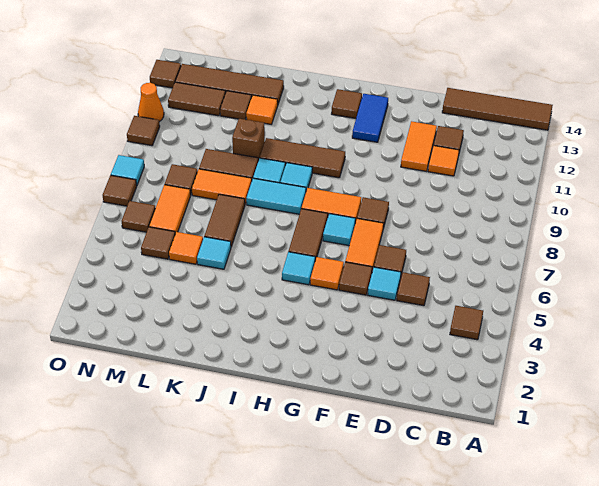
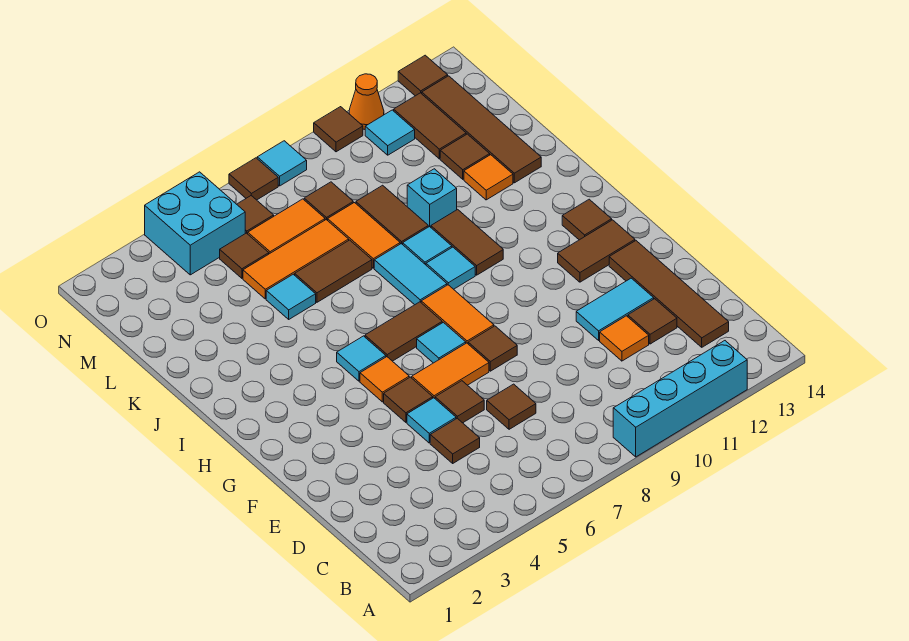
none -> cyan 1x4 brick [613,341,747,457]
brown 1x4 tile [442,88,553,130] -> brown 1x4 tile moved to [609,241,729,347]
brown 1x1 tile [450,306,483,340] -> brown 1x1 tile moved to [487,384,536,429]
orange 1x2 tile [401,121,437,171] -> cyan 1x2 tile [576,278,654,340]
blue 1x2 tile [352,94,388,142] -> brown 1x2 tile [558,220,635,282]
brown 1x3 tile [260,138,345,178] -> brown 1x2 tile [431,209,503,275]
brown 1x1 brick [232,119,265,161] -> cyan 1x1 brick [407,169,457,227]
orange 1x1 tile [169,232,203,264] -> orange 1x3 tile [243,220,349,299]
none -> cyan 2x2 brick [145,172,245,275]
none -> cyan 1x1 tile [365,110,415,155]

